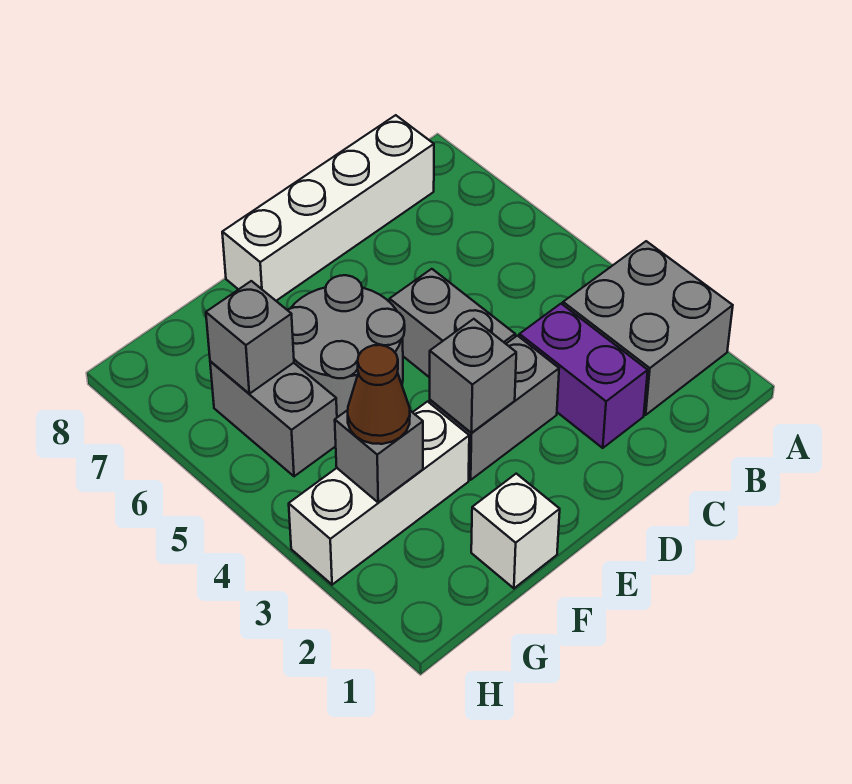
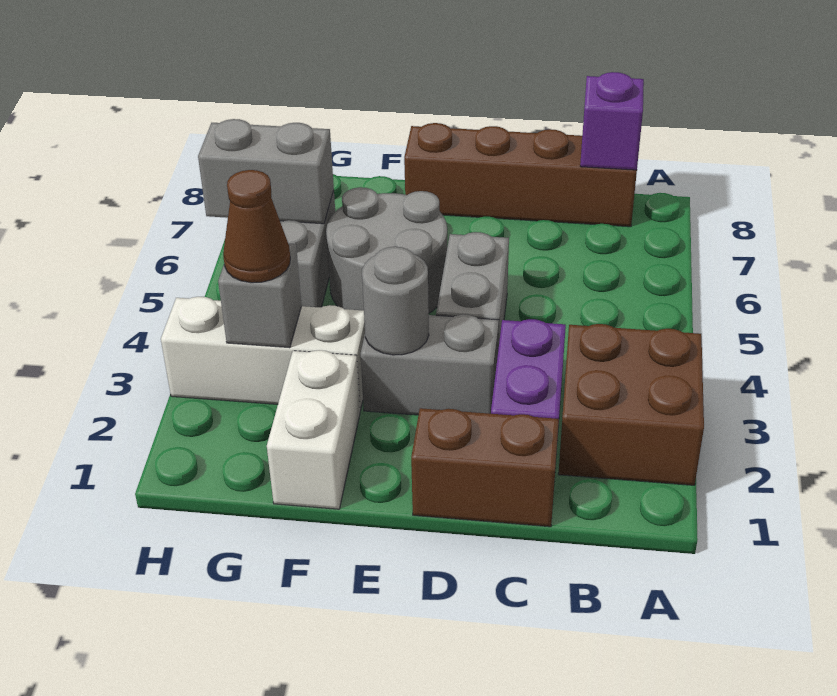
grey 2x2 brick [563,241,733,415] -> brown 2x2 brick [558,324,704,485]
white 1x4 brick [222,115,434,301] -> brown 1x4 brick [404,123,637,227]
none -> purple 1x1 brick [580,72,644,170]
none -> brown 1x2 brick [411,408,559,527]
grey 1x1 brick [430,319,516,433] -> grey 1x1 round brick [362,247,429,355]
white 1x1 brick [471,474,560,588] -> white 1x2 brick [267,350,360,509]
grey 1x1 brick [206,281,294,394] -> grey 1x2 brick [198,119,334,224]

